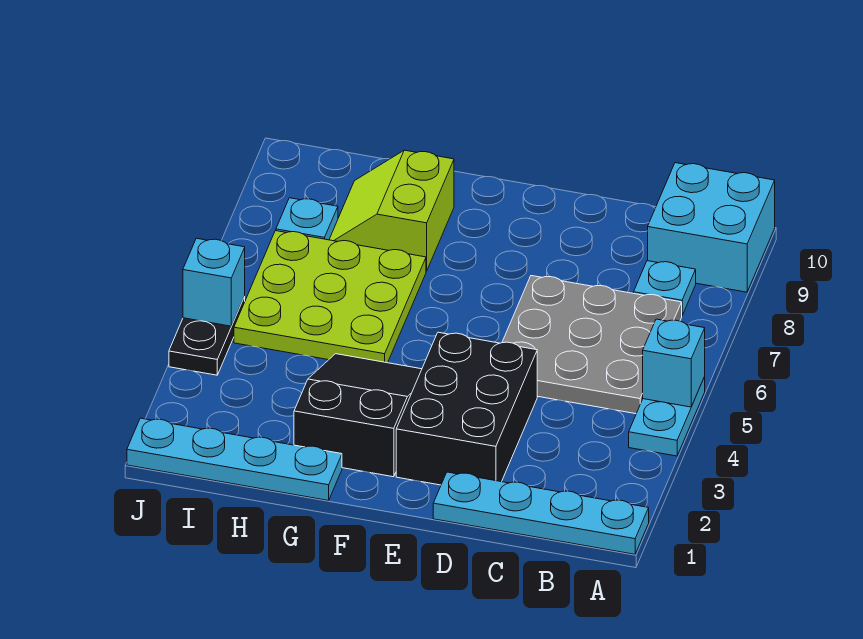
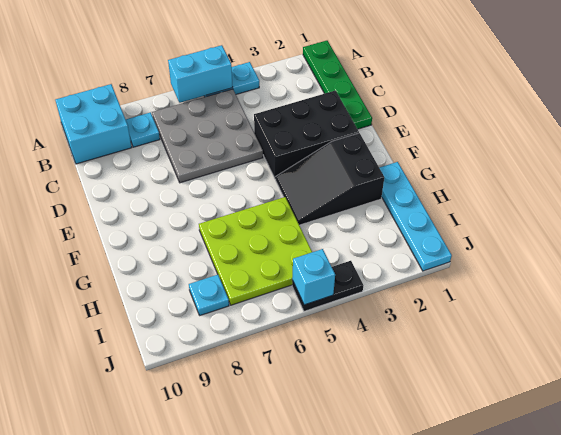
cyan 1x4 plate [433,472,649,554] -> green 1x4 plate [303,41,372,129]
cyan 1x1 brick [643,319,705,407] -> cyan 1x2 brick [168,45,233,103]
lime 2x2 slope [329,150,454,271] -> none

